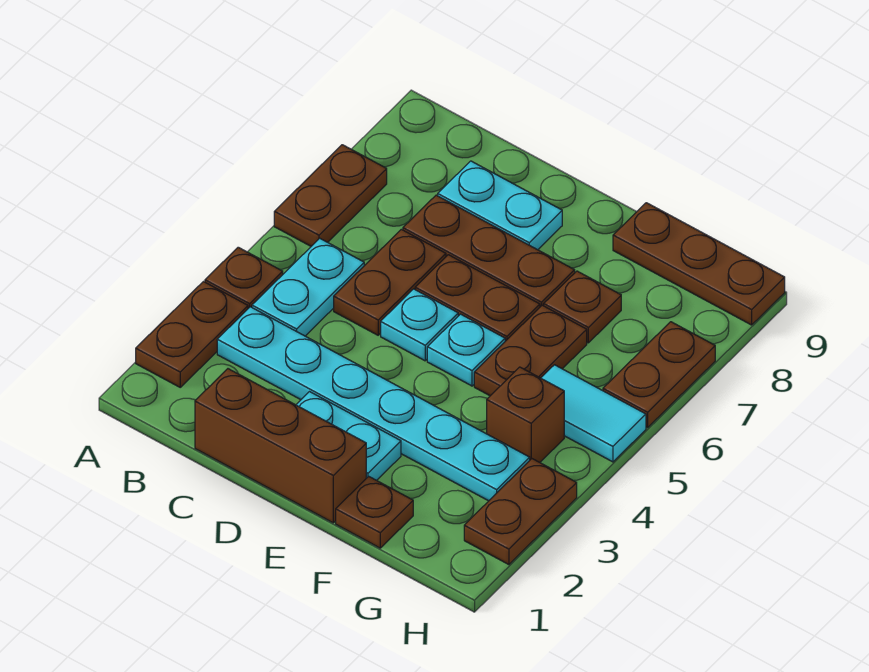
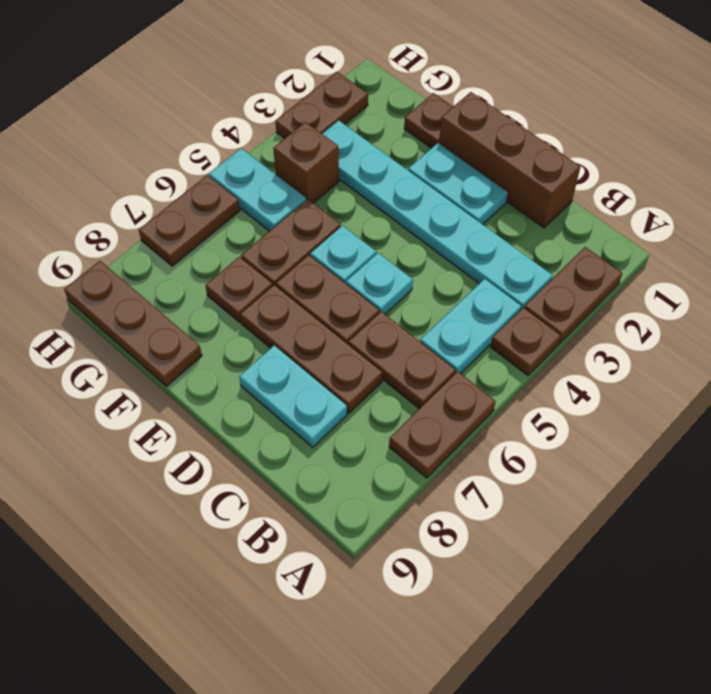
brown 1x2 plate [334,229,446,335] -> brown 1x2 plate turned to [348,312,456,409]
cyan 1x2 tile [541,365,646,462] -> cyan 1x2 plate [209,148,306,231]

